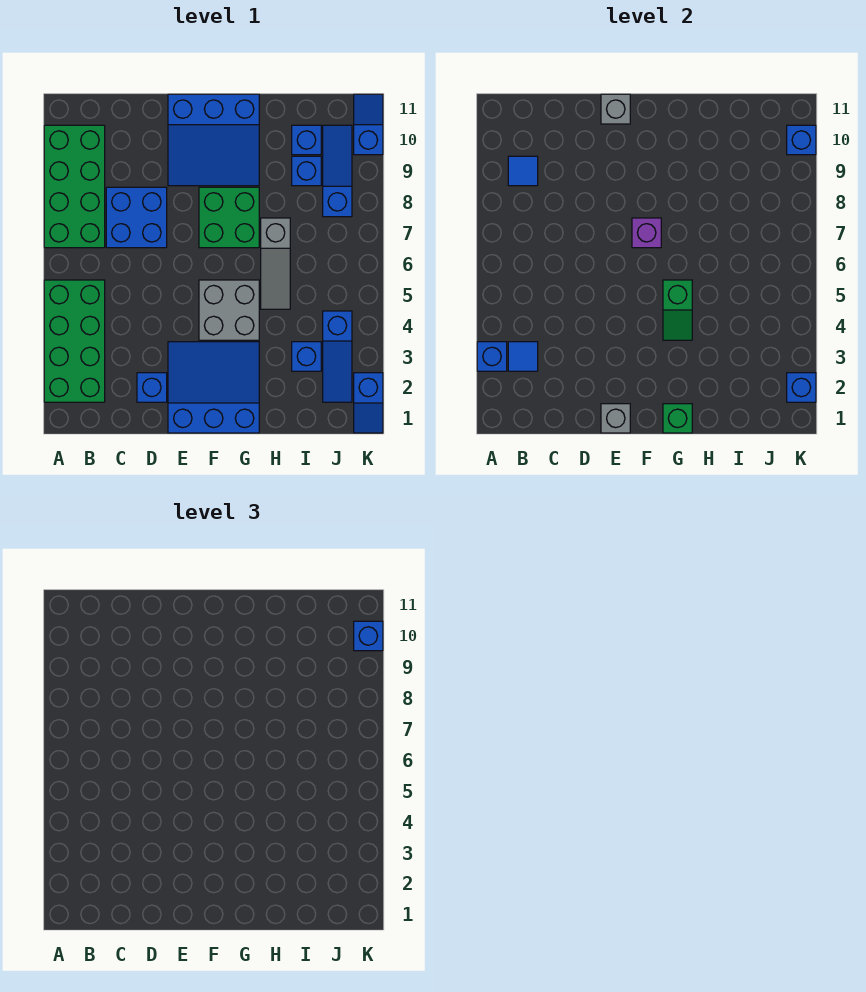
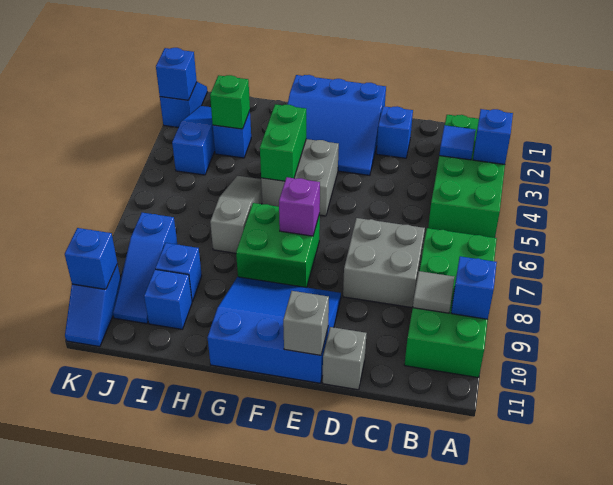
blue 1x1 tile [508,156,538,186] -> grey 1x1 tile [413,271,454,313]
blue 2x2 brick [106,187,167,248] -> grey 2x2 brick [343,218,425,308]
grey 1x1 brick [601,404,630,433] -> grey 1x1 brick moved to [323,327,367,390]
green 1x1 brick [663,404,692,433] -> green 1x1 brick moved to [210,75,250,129]
green 1x2 slope [663,280,692,340] -> green 1x2 brick [260,104,306,181]
blue 1x1 brick [354,621,383,651] -> blue 1x1 brick moved to [451,256,497,319]

